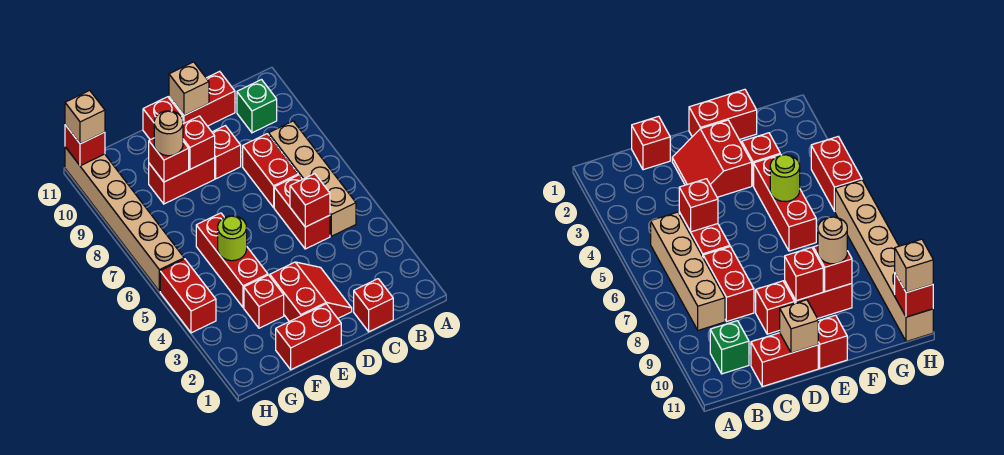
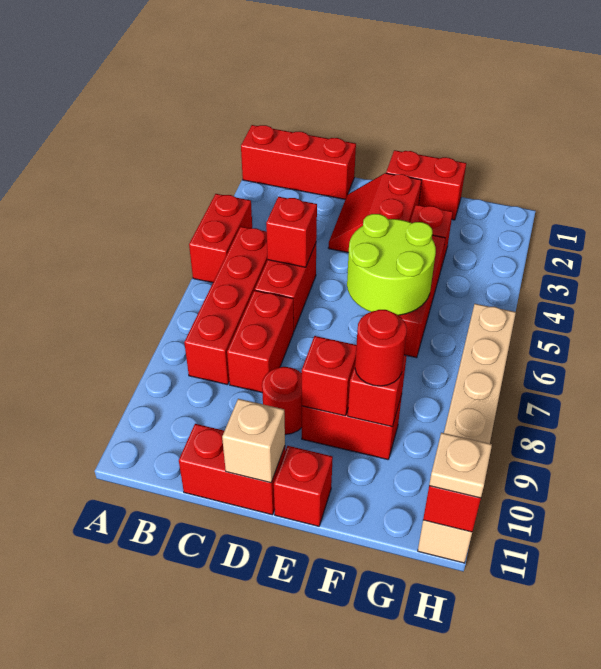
tan 1x4 brick [269,121,356,236] -> red 1x4 brick [184,227,268,385]
green 1x1 brick [237,80,277,133] -> none
red 1x1 brick [354,279,393,332] -> red 1x3 brick [241,125,356,199]
red 1x1 brick [212,126,241,179] -> red 1x1 round brick [262,367,302,435]
lime 1x1 round brick [218,216,247,261] -> lime 2x2 round brick [347,214,436,315]
tan 1x1 round brick [154,111,183,156] -> red 1x1 round brick [355,310,407,386]
red 1x2 brick [160,259,216,333] -> red 1x2 brick moved to [189,194,252,283]
tan 1x1 brick [65,90,105,144] -> tan 1x1 plate [429,433,492,498]

